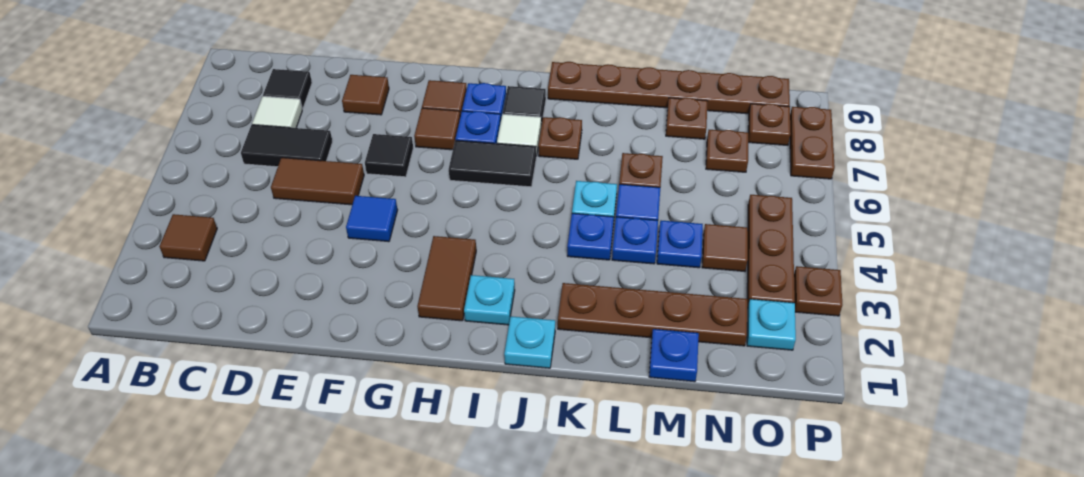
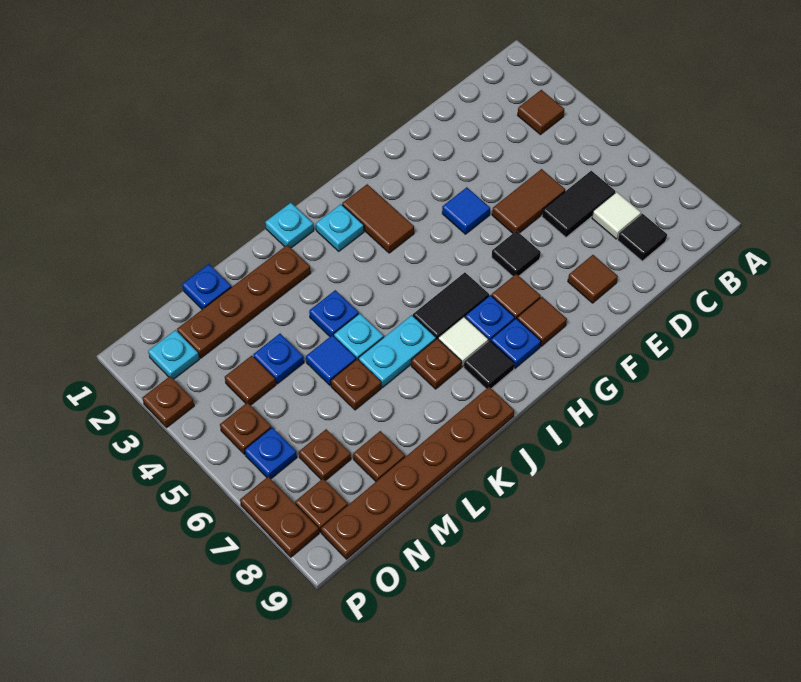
none -> cyan 1x2 plate [359,315,436,387]
blue 1x1 plate [612,217,658,264] -> blue 1x1 plate moved to [245,427,297,479]
brown 1x3 plate [747,195,795,308] -> brown 1x1 plate [220,403,271,454]

